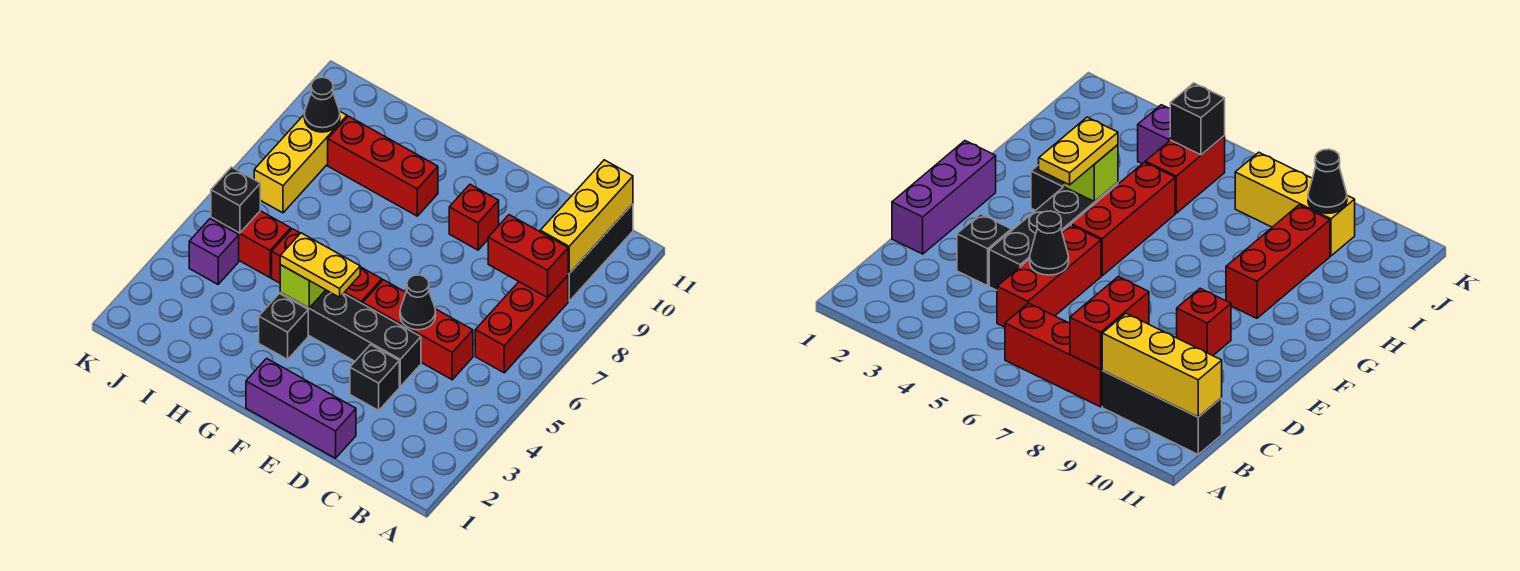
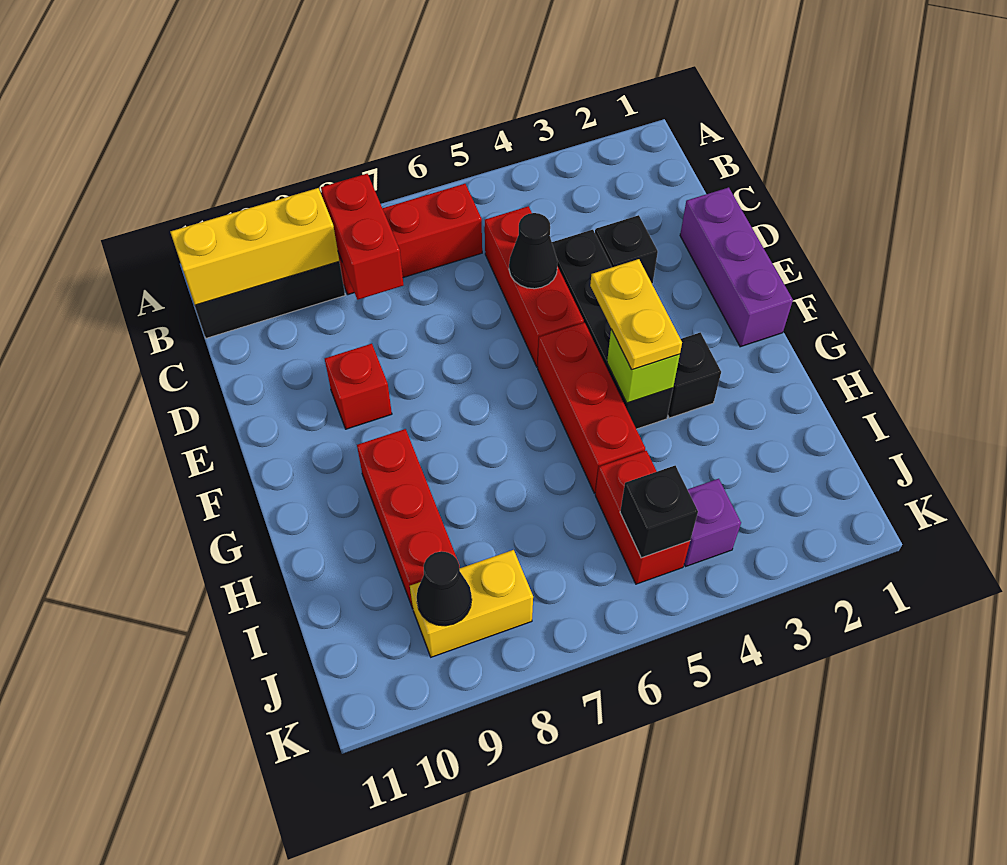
yellow 1x3 brick [254,112,347,213] -> yellow 1x2 brick [410,550,533,657]

